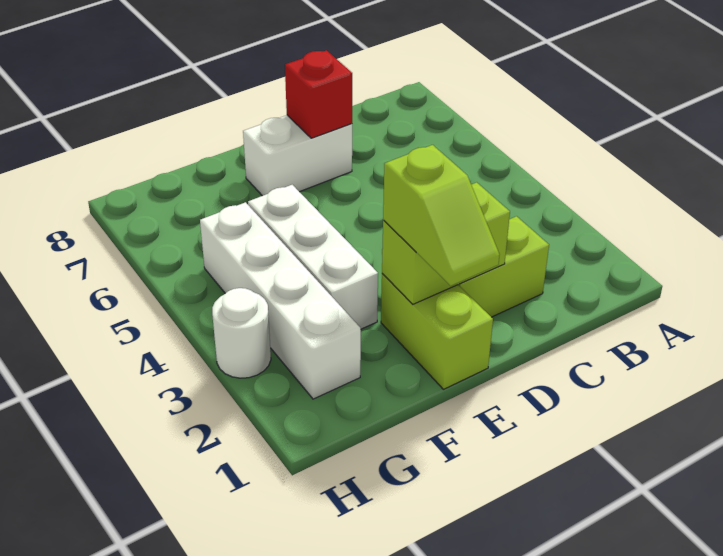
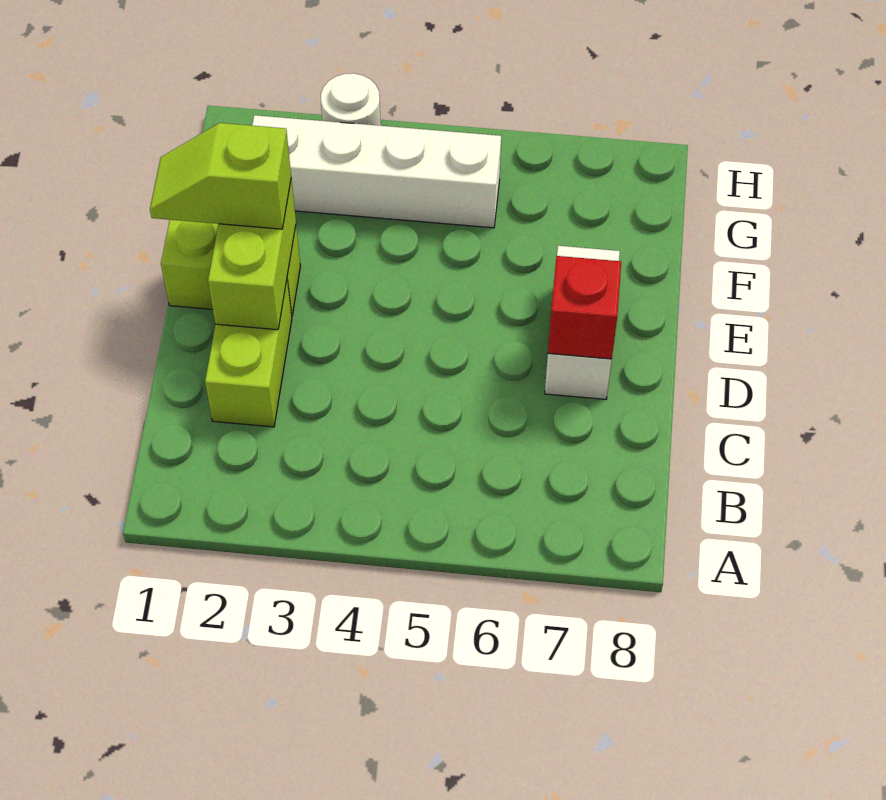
white 1x3 brick [248,185,378,329] -> none

